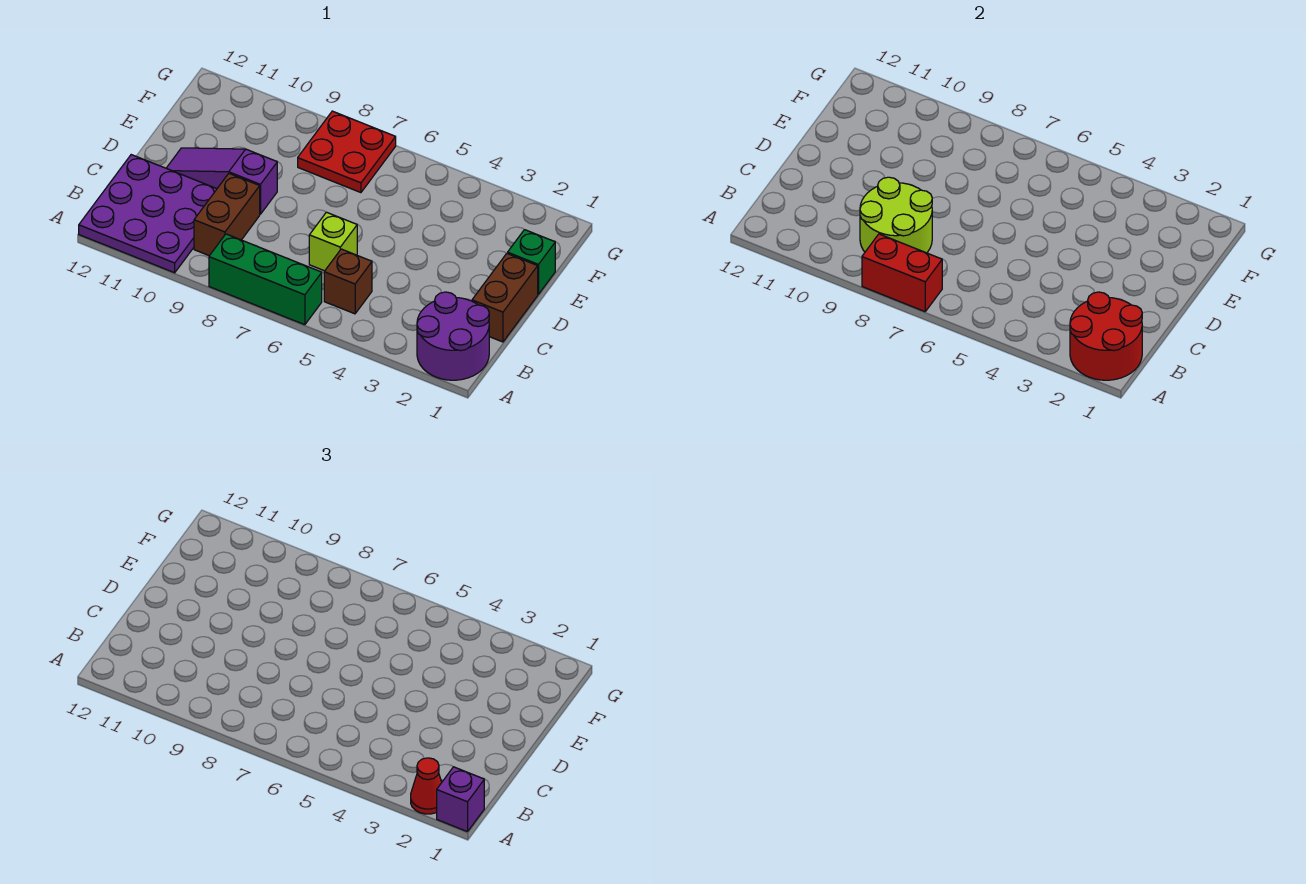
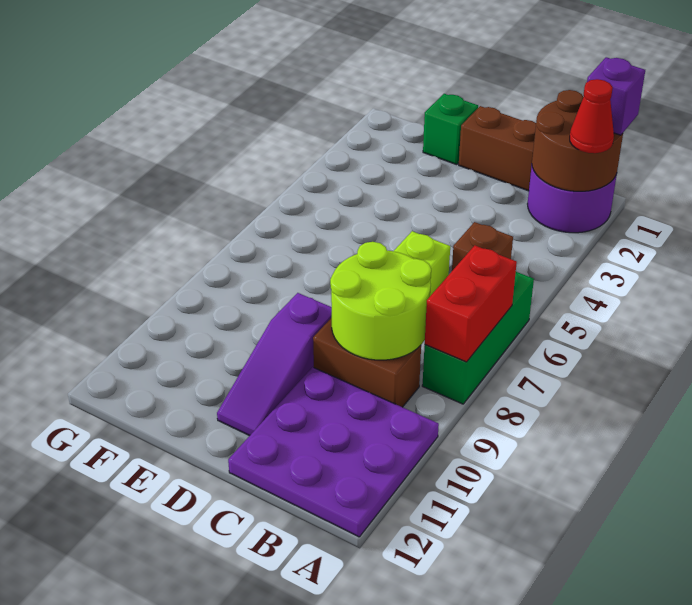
red 2x2 round brick [1070,292,1142,380] -> brown 2x2 round brick [532,90,623,191]
red 2x2 plate [298,111,396,193] -> none

